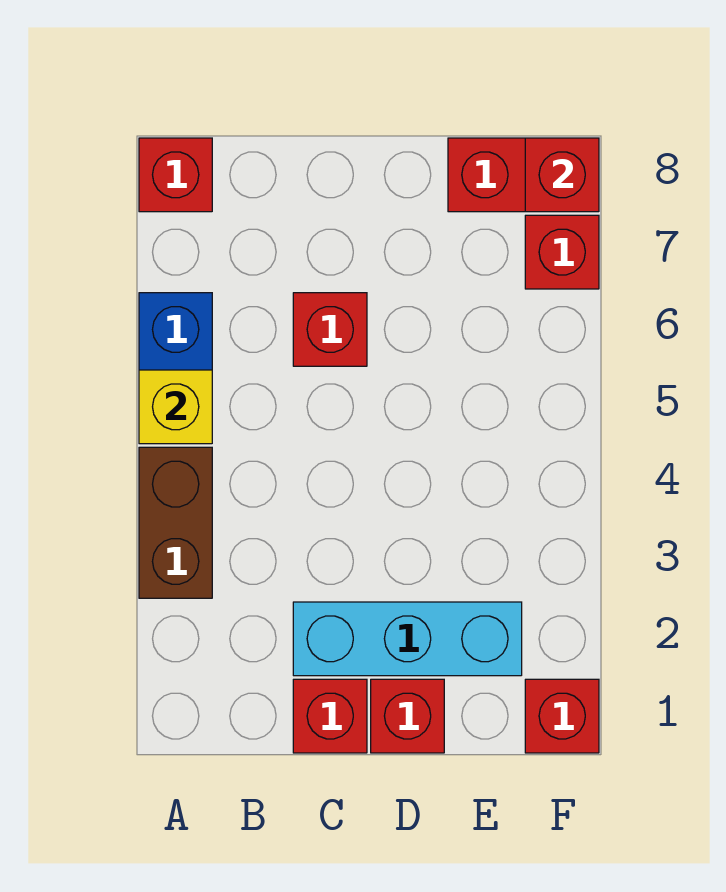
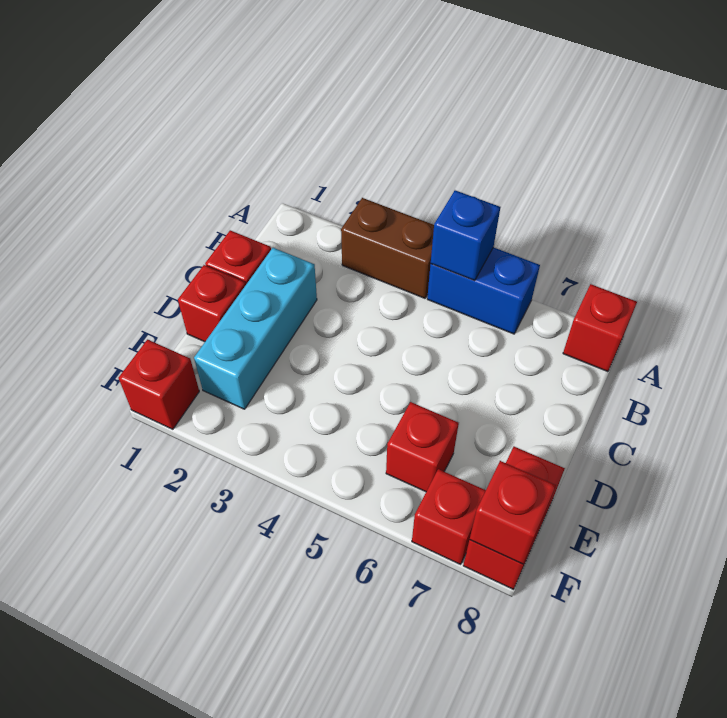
yellow 1x1 brick [139,370,212,444] -> blue 1x1 brick [431,190,500,281]
red 1x1 brick [293,293,367,366] -> red 1x1 brick moved to [386,402,459,492]

